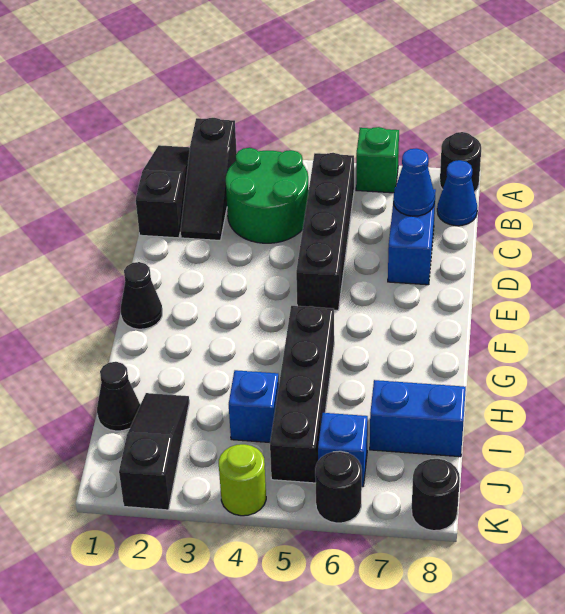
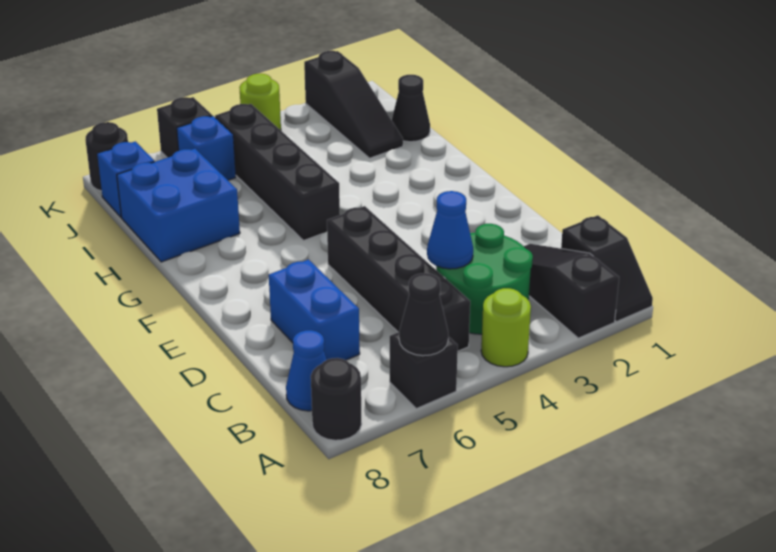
black 1x3 slope [136,145,190,238] -> black 1x2 slope [561,215,653,322]
none -> lime 1x1 round brick [481,288,531,367]
green 1x1 brick [356,127,399,193] -> black 1x1 brick [390,332,458,409]
blue 1x1 cone [393,148,435,216] -> blue 1x1 cone moved to [427,191,473,269]
black 1x1 cone [121,262,162,329] -> black 1x1 cone moved to [399,273,448,356]
blue 1x1 brick [229,370,279,443] -> blue 1x1 brick moved to [97,141,155,217]
blue 1x2 brick [370,380,466,457] -> blue 2x2 brick [117,149,240,262]
black 1x1 round brick [315,451,362,523] -> black 1x1 brick [157,97,212,158]

